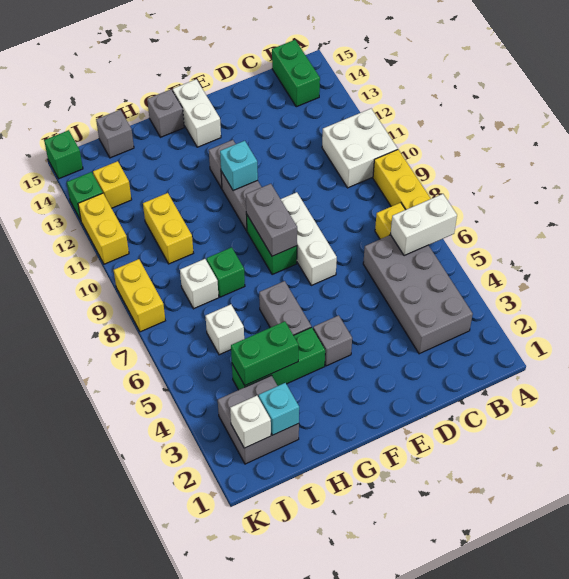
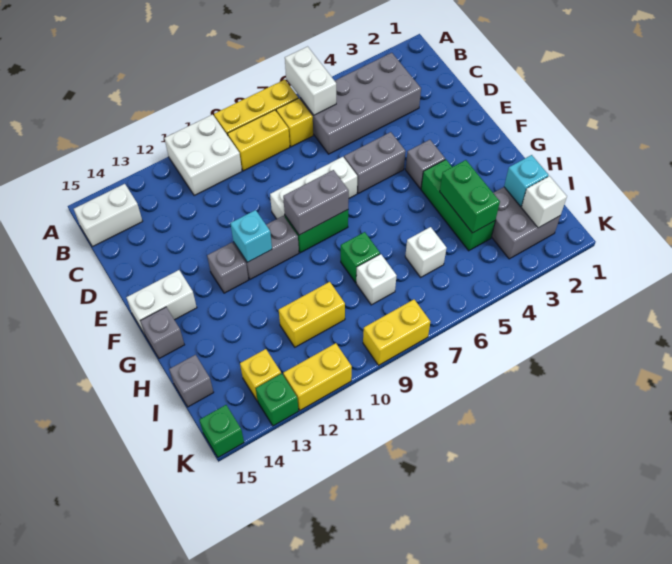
none -> yellow 1x2 brick [228,110,290,171]
green 1x2 brick [272,40,320,107] -> white 1x2 brick [74,184,143,247]
grey 1x2 brick [259,281,311,335] -> grey 1x2 brick moved to [344,132,406,194]

